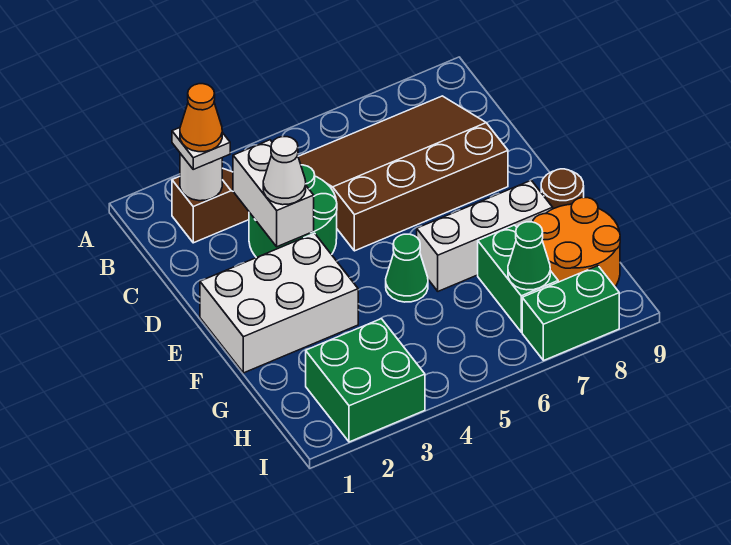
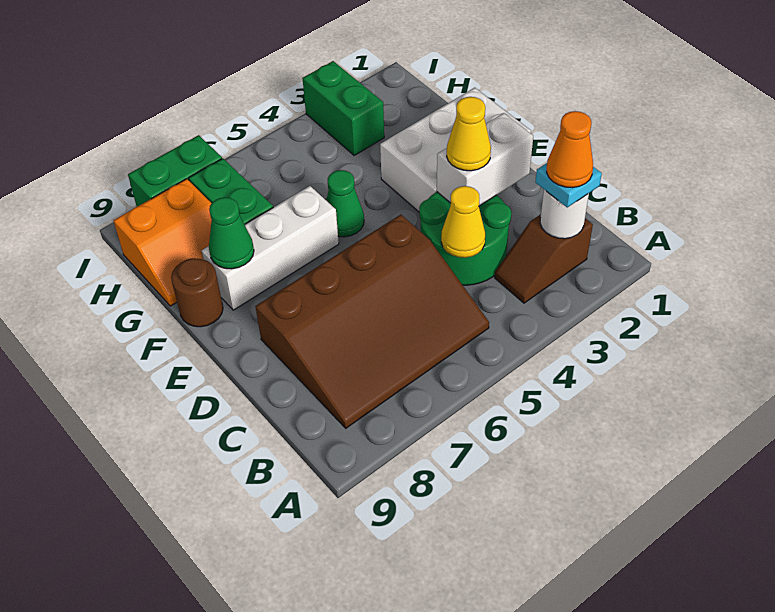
white 1x1 plate [172,128,230,169] -> cyan 1x1 plate [535,163,602,207]
white 1x2 brick [233,140,314,247] -> white 1x2 brick turned to [437,113,533,206]
none -> yellow 1x1 cone [441,186,485,258]
white 1x1 cone [263,137,306,205] -> yellow 1x1 cone [447,97,491,171]
orange 2x2 round brick [533,198,620,286] -> orange 2x2 slope [113,179,212,306]
green 2x2 brick [306,319,425,442] -> green 1x2 brick [302,61,384,155]
green 1x1 cone [508,222,550,290] -> green 1x1 cone moved to [209,197,254,269]

